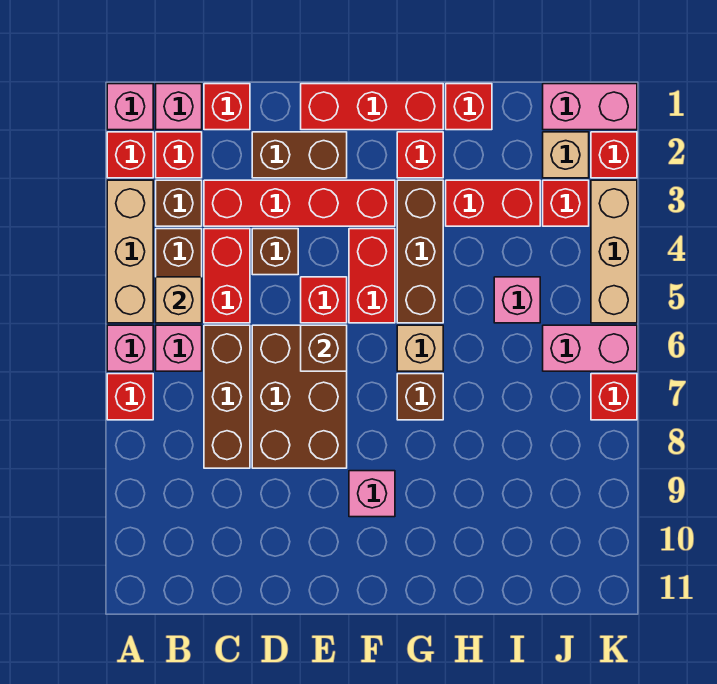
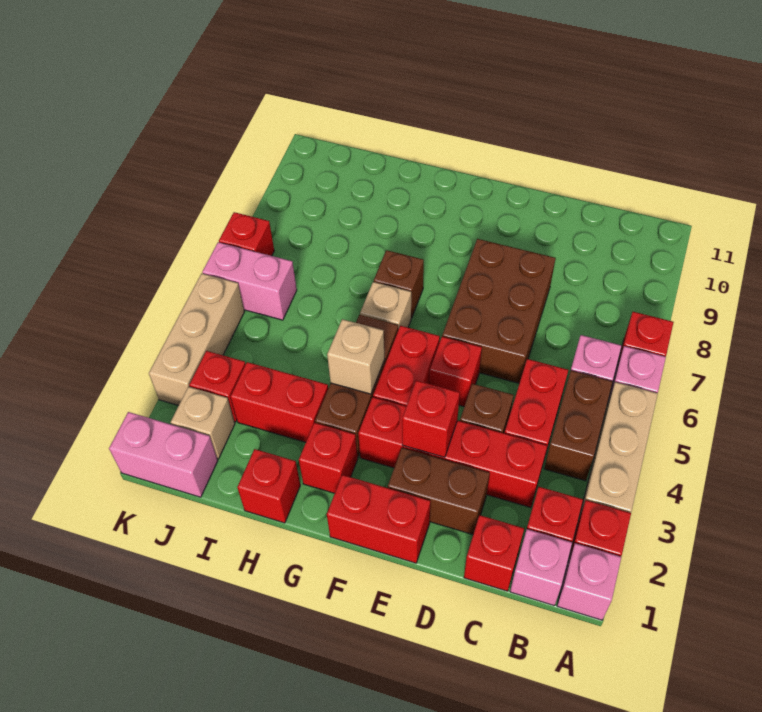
brown 1x1 brick [156,180,202,226] -> none
tan 1x1 brick [156,277,202,323] -> tan 1x1 brick moved to [327,319,385,394]
brown 1x3 brick [204,325,250,468] -> none
red 1x3 brick [301,84,443,130] -> red 1x2 brick [327,475,430,563]
brown 1x1 brick [301,325,347,371] -> none
pink 1x1 brick [349,471,395,517] -> none
pink 1x1 brick [494,277,540,323] -> none
red 1x1 brick [591,132,637,178] -> red 1x1 brick moved to [402,380,460,457]

